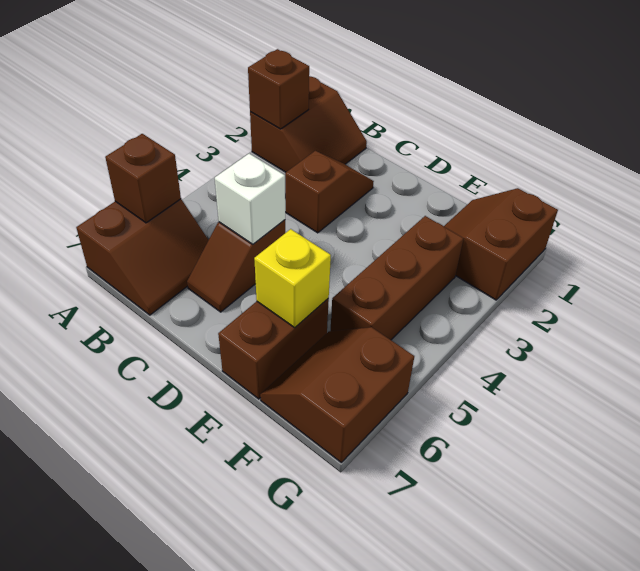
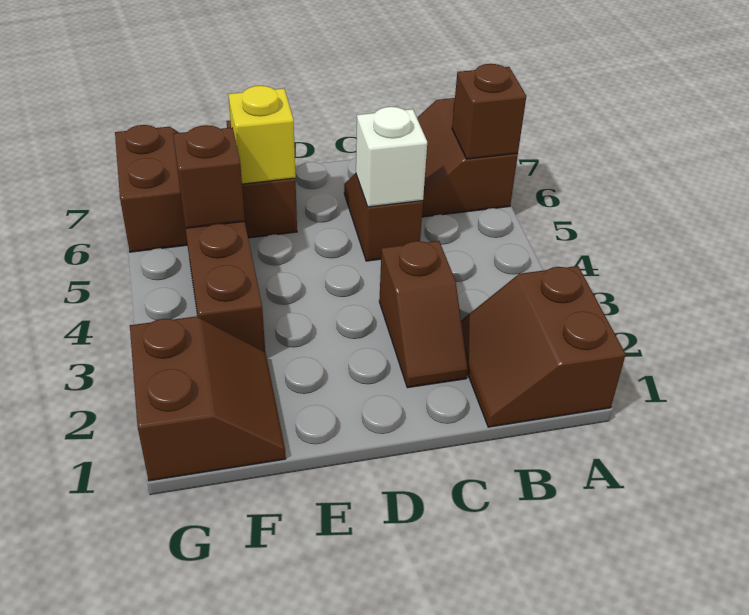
brown 1x1 brick [248,49,309,129] -> brown 1x1 brick moved to [173,125,245,228]

